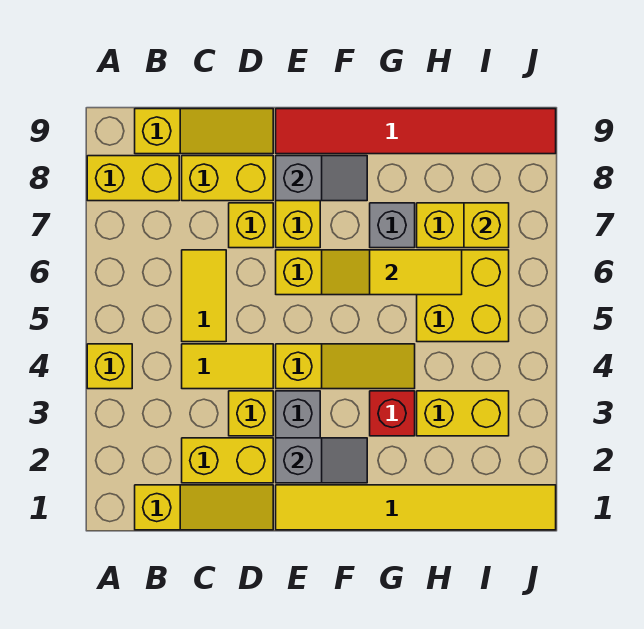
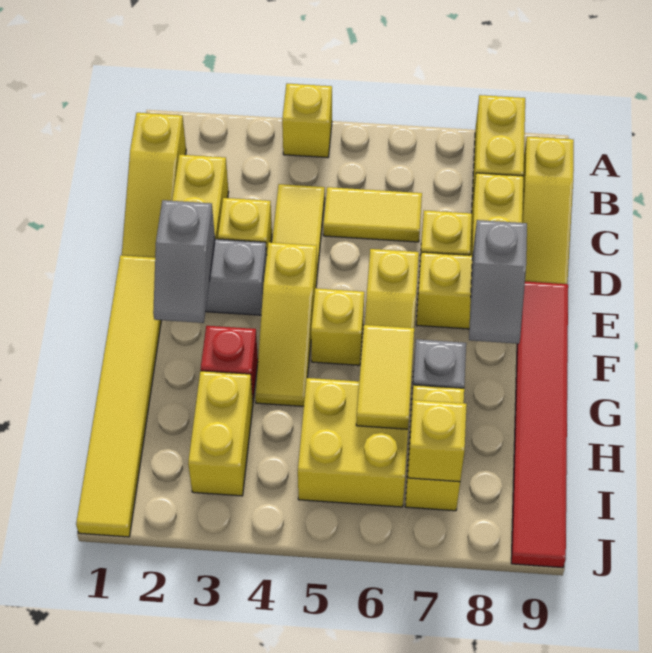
none -> yellow 1x1 brick [311,288,364,365]

